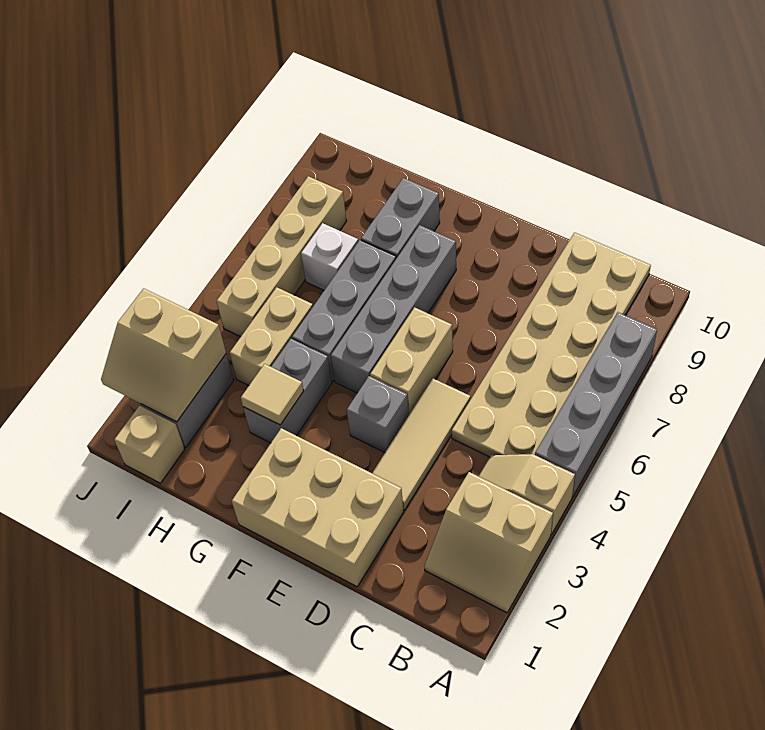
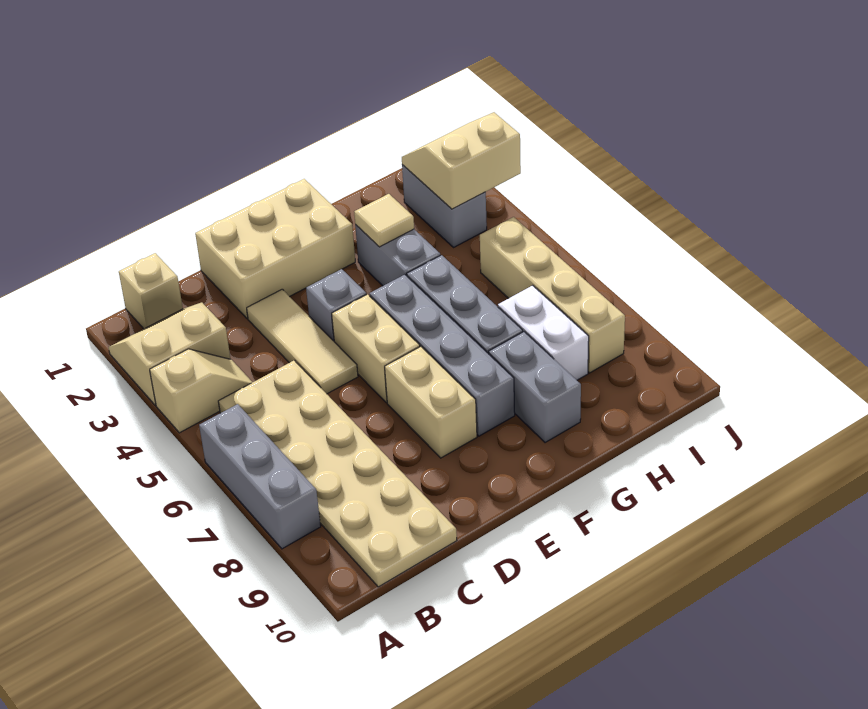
grey 1x4 brick [535,312,657,497] -> grey 1x3 brick [199,404,321,549]
tan 1x2 brick [230,287,313,385] -> tan 1x2 brick moved to [385,347,477,458]
white 1x1 brick [301,223,358,290] -> white 1x2 brick [498,285,589,380]
tan 1x1 brick [114,406,185,483] -> tan 1x1 brick moved to [119,253,183,329]

